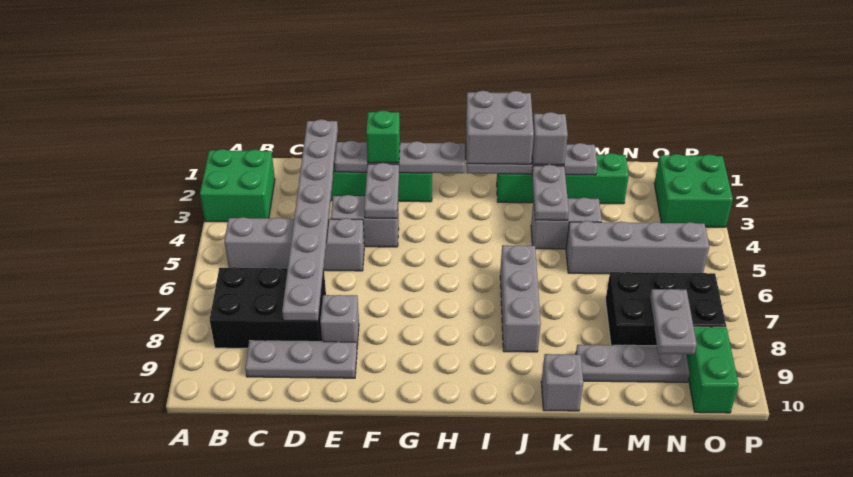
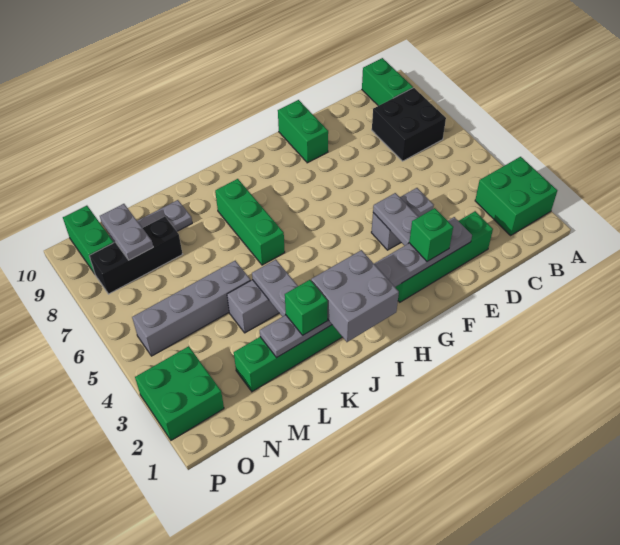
grey 1x4 brick [224,217,364,271] -> none
black 2x3 brick [210,267,326,348] -> black 2x2 brick [372,88,446,161]
none -> green 1x2 brick [362,58,413,106]
grey 1x3 plate [245,341,357,378] -> none
grey 1x8 plate [282,119,338,321] -> none
grey 1x1 brick [320,295,359,346] -> none
none -> green 1x2 brick [278,100,328,163]
grey 1x3 brick [500,245,541,352] -> green 1x3 brick [215,179,285,265]
grey 1x1 brick [532,112,568,165] -> green 1x1 brick [285,280,328,335]
grey 1x1 brick [541,354,583,411] -> none
black 2x3 brick [605,272,726,346] -> black 1x3 brick [89,217,182,294]

